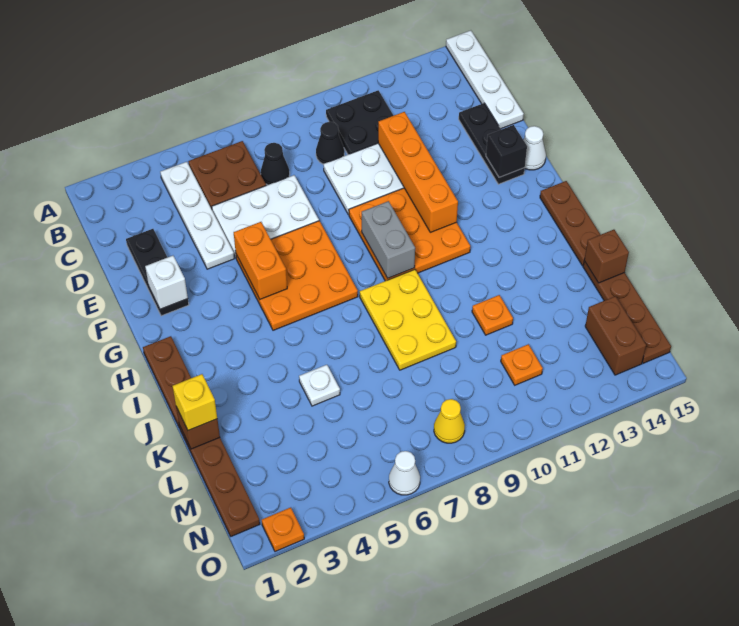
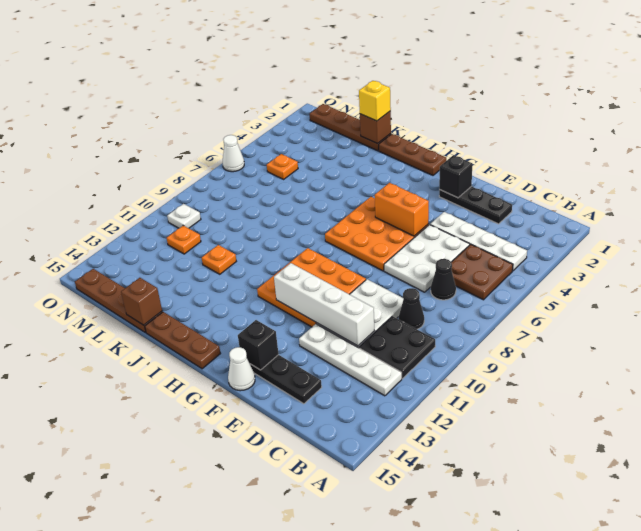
white 1x4 plate [446,30,524,129] -> white 1x4 plate moved to [299,324,402,396]
orange 1x4 brick [378,112,458,232] -> white 1x4 brick [274,263,374,346]
white 1x1 brick [145,256,188,309] -> black 1x1 brick [439,155,472,198]
grey 1x2 brick [362,201,415,278] -> none
yellow 2x3 plate [360,269,456,370] -> none
white 1x1 plate [299,365,340,406] -> white 1x1 plate moved to [167,204,201,228]
brown 1x2 brick [585,296,646,375] -> none
yellow 1x1 cone [434,399,465,443] -> none
orange 1x1 plate [262,507,304,552] -> orange 1x1 plate moved to [267,154,298,179]

